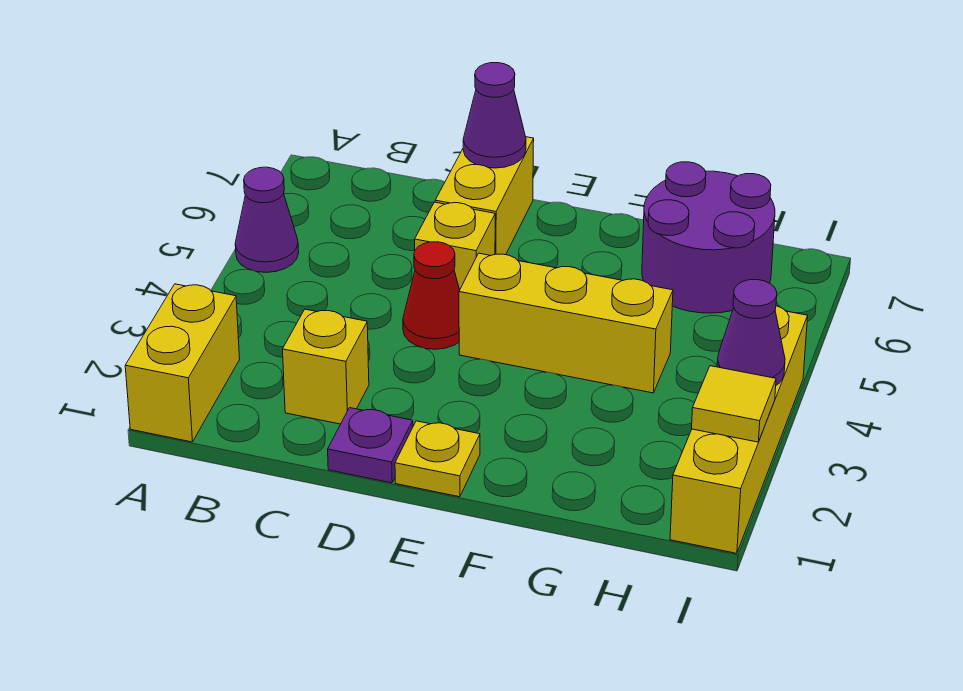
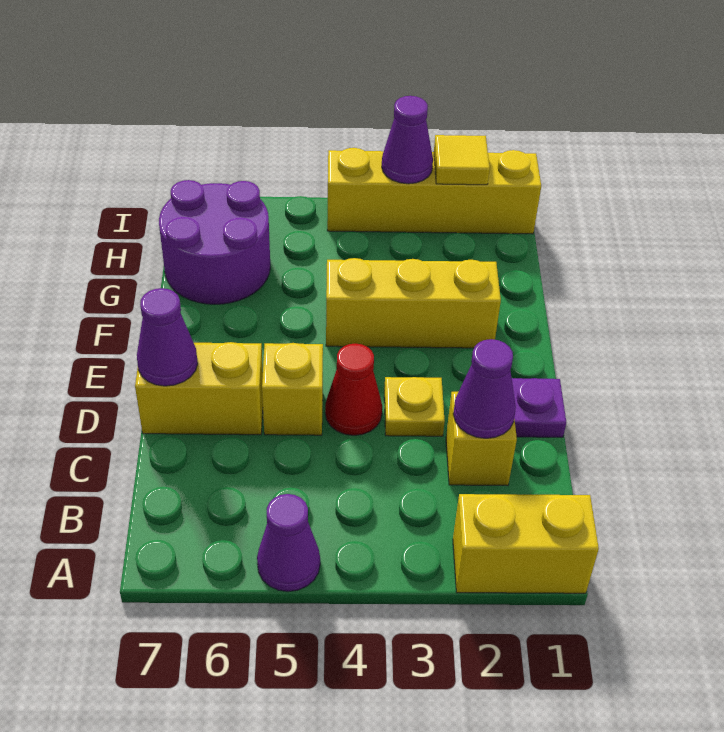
none -> purple 1x1 cone [453,339,516,438]
yellow 1x1 plate [395,421,480,497] -> yellow 1x1 plate moved to [384,377,445,436]
yellow 1x3 brick [459,253,673,393] -> yellow 1x3 brick turned to [326,258,501,348]

